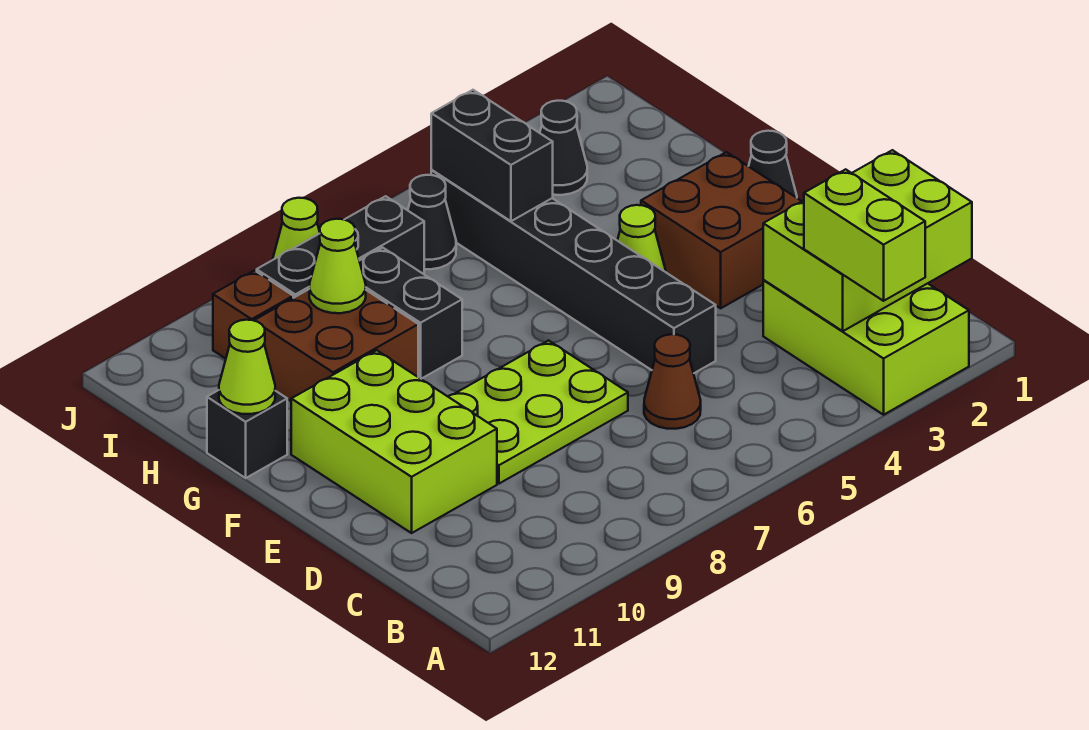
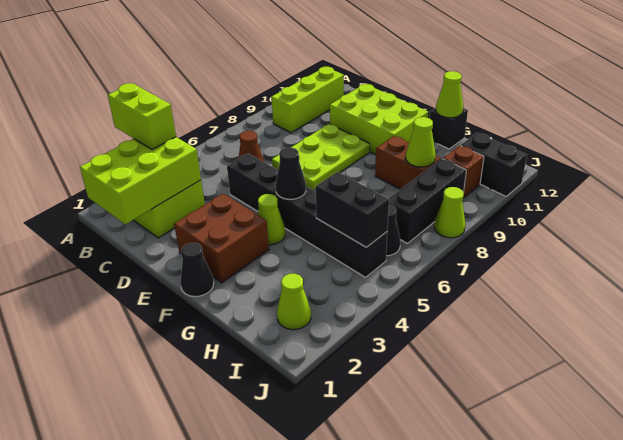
none -> lime 1x3 brick [271,67,344,133]
black 1x2 brick [360,248,462,379] -> black 1x2 brick moved to [461,133,527,196]
brown 2x2 brick [254,289,418,401] -> brown 1x2 brick [375,136,441,189]
none -> lime 1x1 cone [277,274,311,330]
black 1x1 cone [540,101,587,195] -> black 1x1 cone moved to [276,148,306,199]

